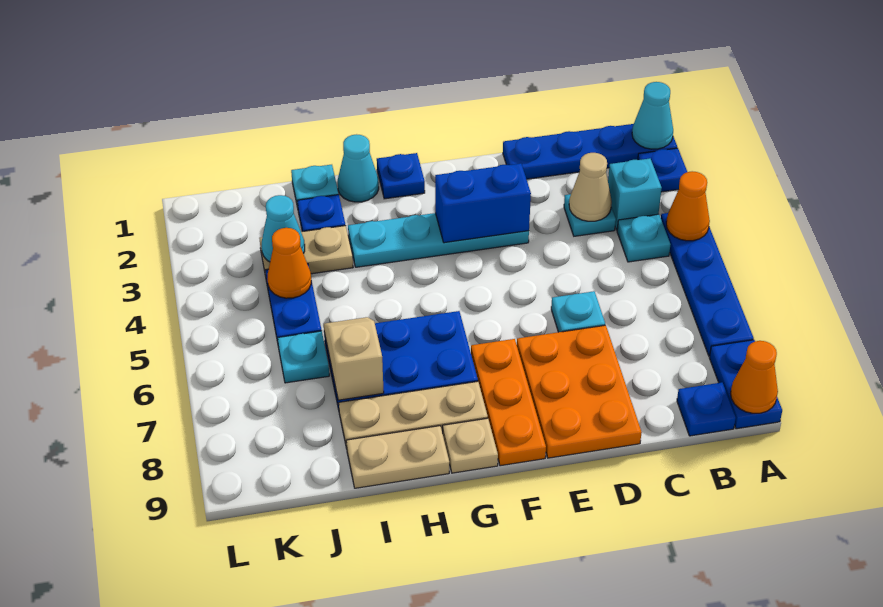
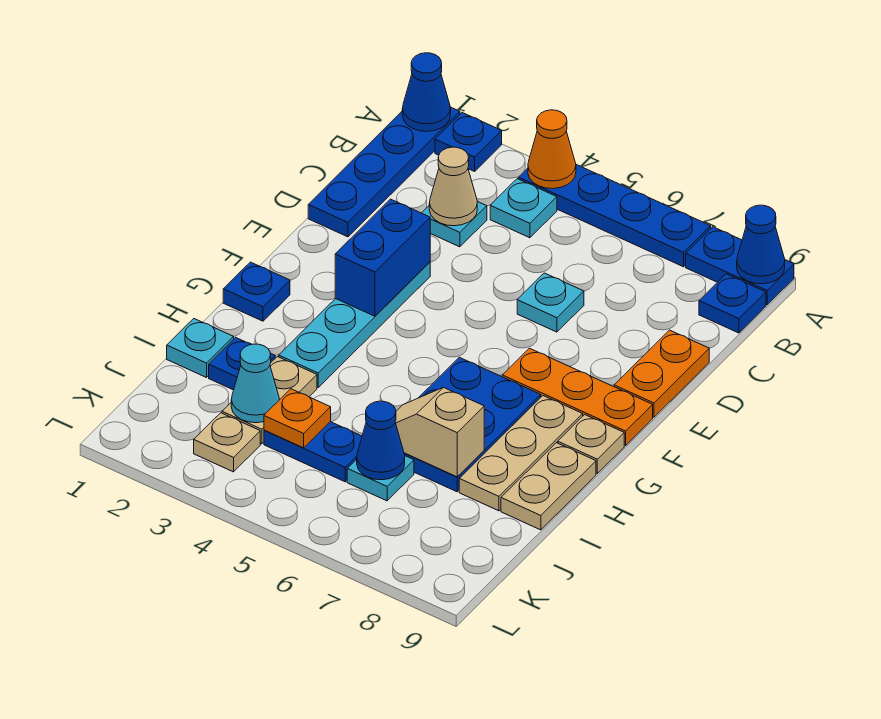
cyan 1x1 cone [632,82,673,149] -> blue 1x1 cone [402,53,451,131]
orange 1x1 cone [731,341,778,413] -> blue 1x1 cone [737,205,785,284]
cyan 1x1 brick [608,158,662,230] -> none
orange 2x3 plate [517,325,642,458] -> orange 1x2 plate [614,330,709,417]
cyan 1x1 cone [338,134,379,202] -> none
orange 1x1 cone [268,228,311,298] -> orange 1x1 plate [264,389,331,448]
none -> blue 1x1 cone [357,401,405,480]
none -> tan 1x1 plate [194,413,260,472]

